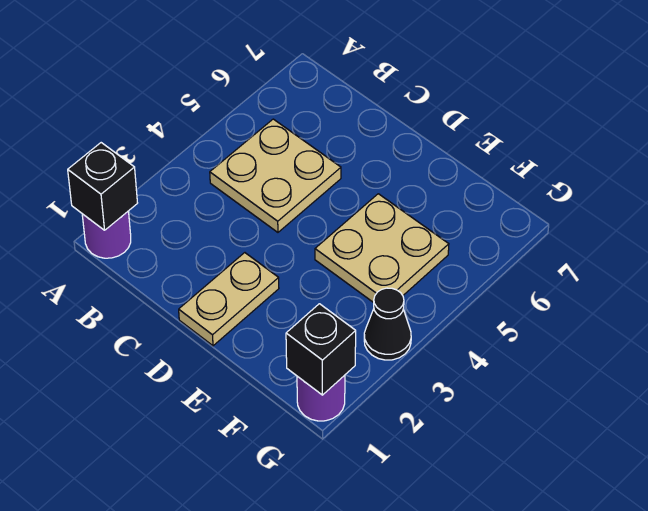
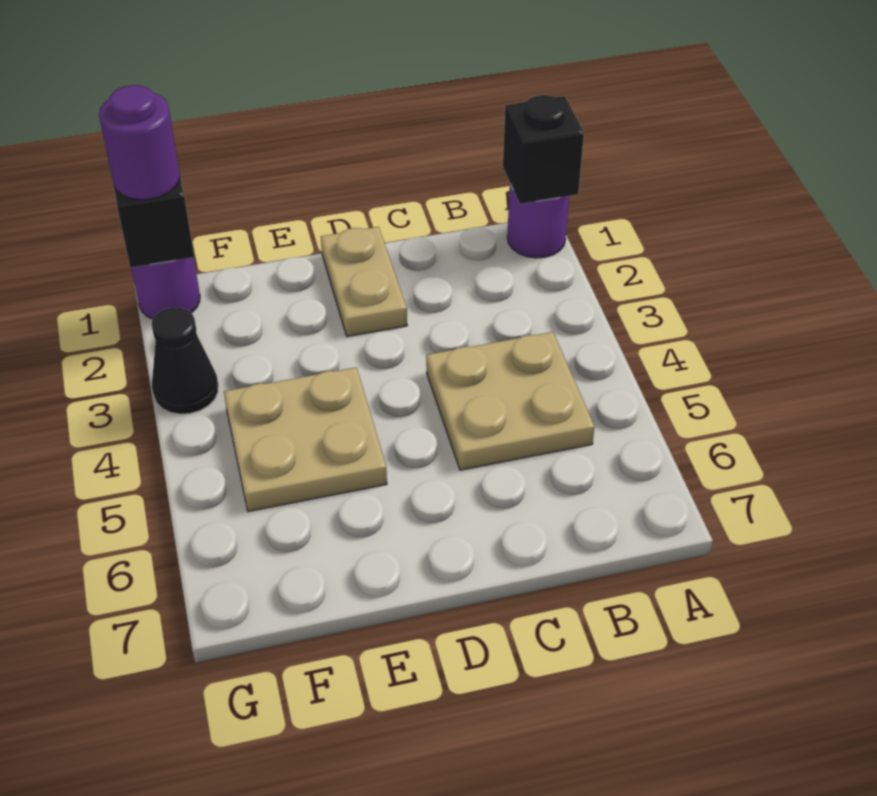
none -> purple 1x1 round brick [99,85,180,200]

